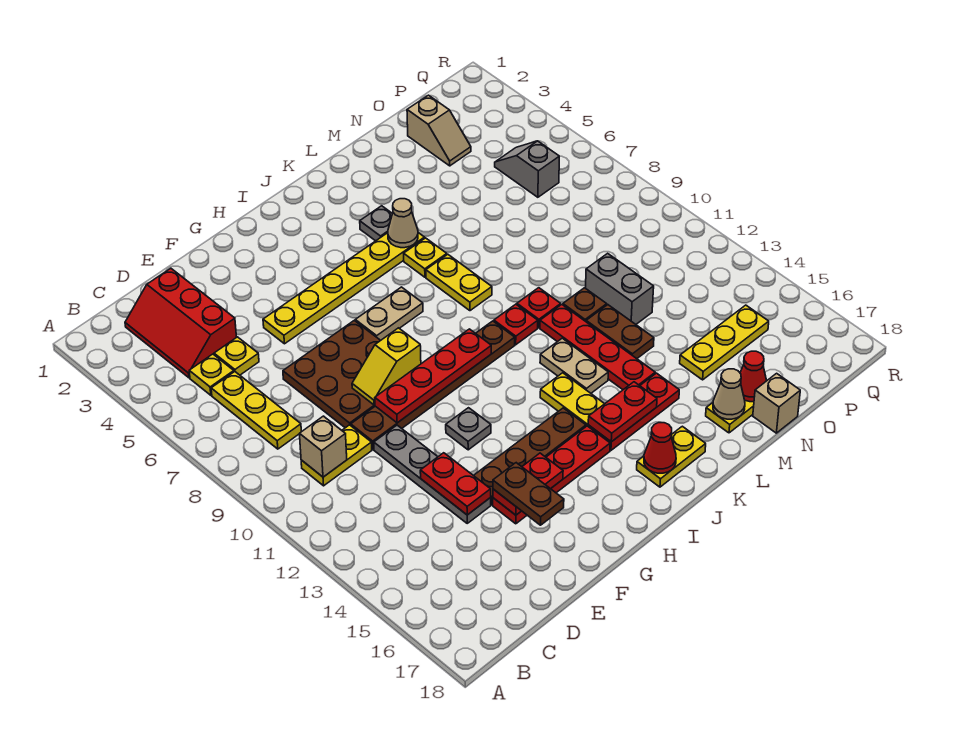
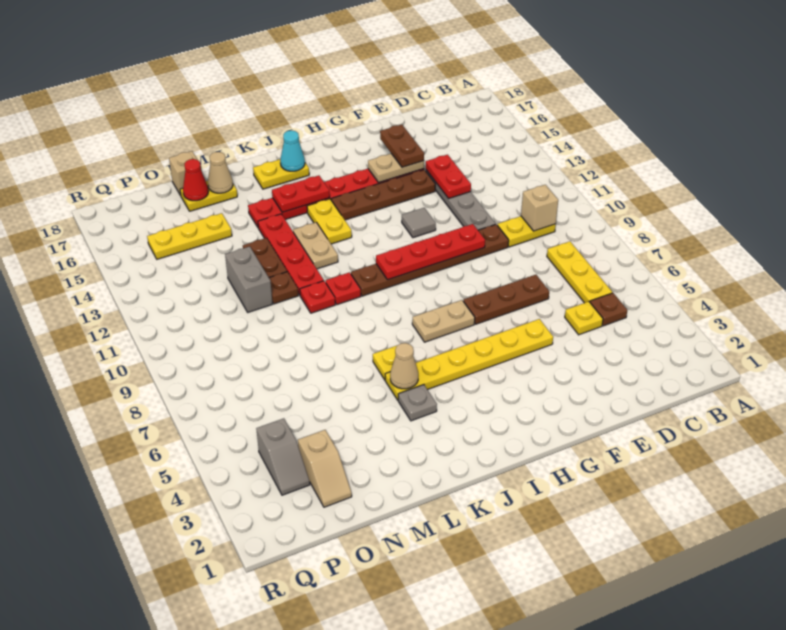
red 2x3 slope [125,268,237,378] -> none
yellow 1x1 plate [189,354,234,395] -> brown 1x1 plate [590,293,627,326]
brown 3x3 plate [283,321,381,428] -> brown 1x3 plate [463,275,549,324]
yellow 1x2 slope [352,328,421,405] -> none
red 1x2 plate [493,453,563,515] -> tan 1x2 plate [368,154,424,183]
grey 1x1 plate [446,408,491,450] -> grey 1x1 tile [402,208,436,238]
red 1x1 cone [644,423,676,473] -> cyan 1x1 cone [280,130,305,171]
yellow 1x2 plate [426,254,492,311] -> none
tan 1x2 slope [407,95,471,166] -> tan 1x2 slope turned to [298,430,352,507]
grey 1x2 slope [495,141,559,197] -> grey 1x2 slope moved to [256,418,310,495]

